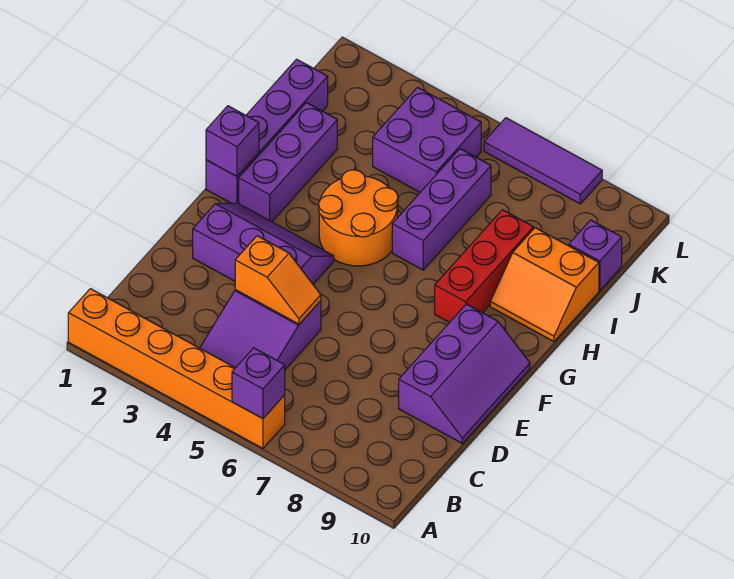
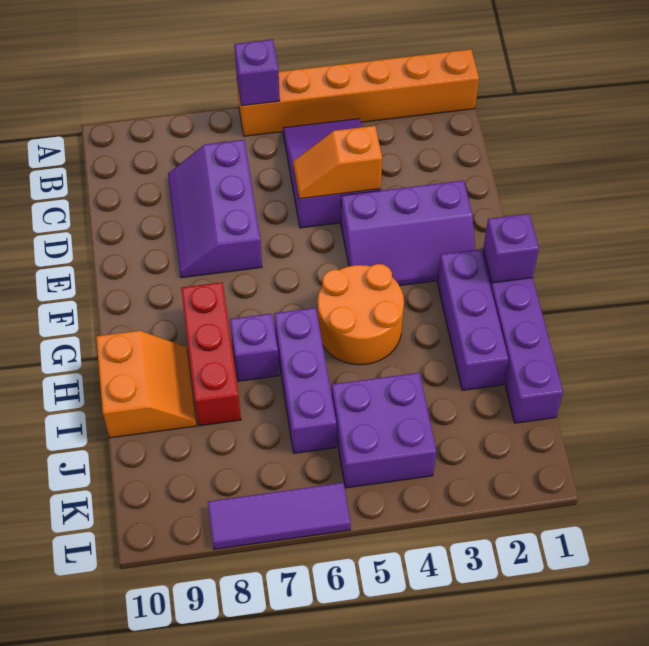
purple 2x3 slope [399,304,530,443] -> purple 2x3 slope moved to [168,140,262,278]
orange 2x2 slope [490,228,599,341] -> orange 2x2 slope turned to [96,331,197,438]
purple 1x1 brick [569,220,622,291] -> purple 1x1 brick moved to [230,314,279,381]

